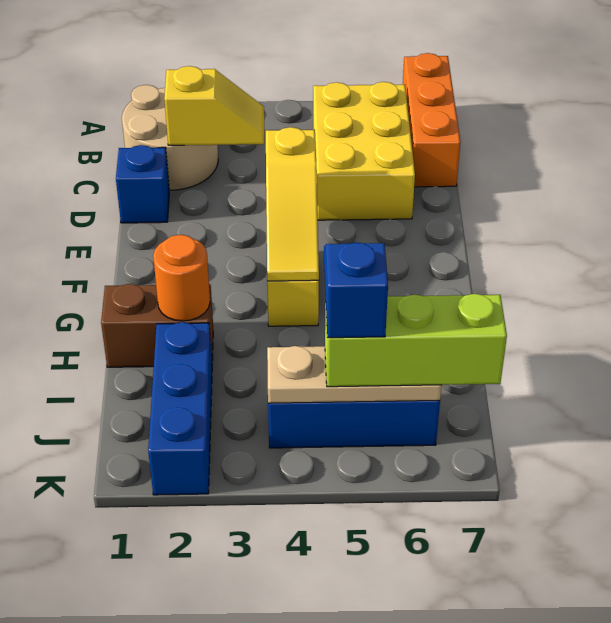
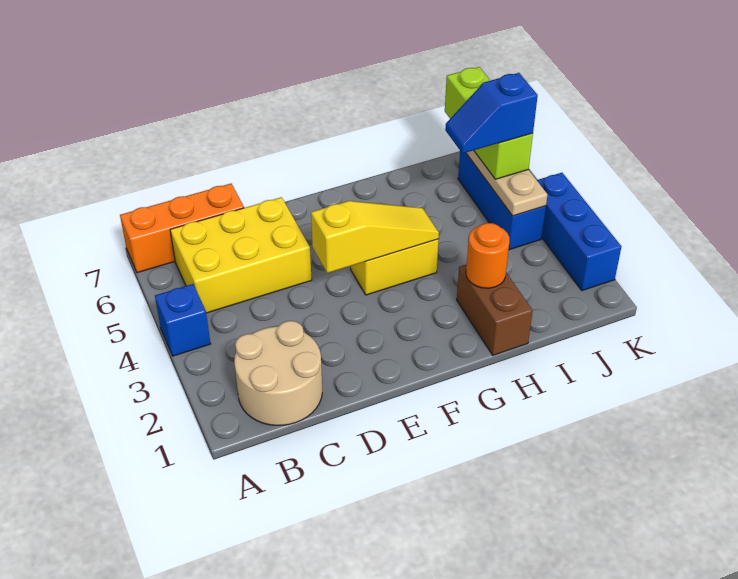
yellow 1x2 slope [164,66,264,145] -> none
blue 1x1 brick [116,145,169,223] -> blue 1x1 brick moved to [155,284,210,356]
blue 1x3 brick [148,322,212,495] -> blue 1x3 brick turned to [537,173,621,291]

